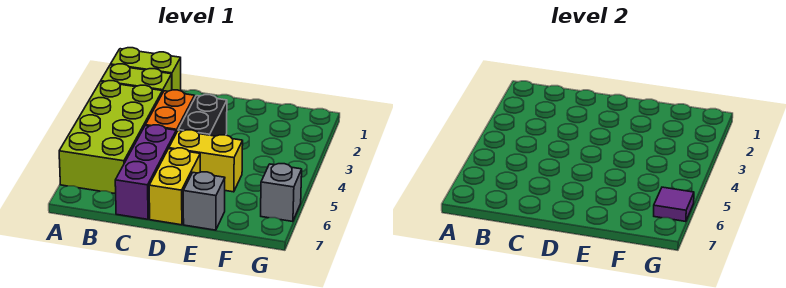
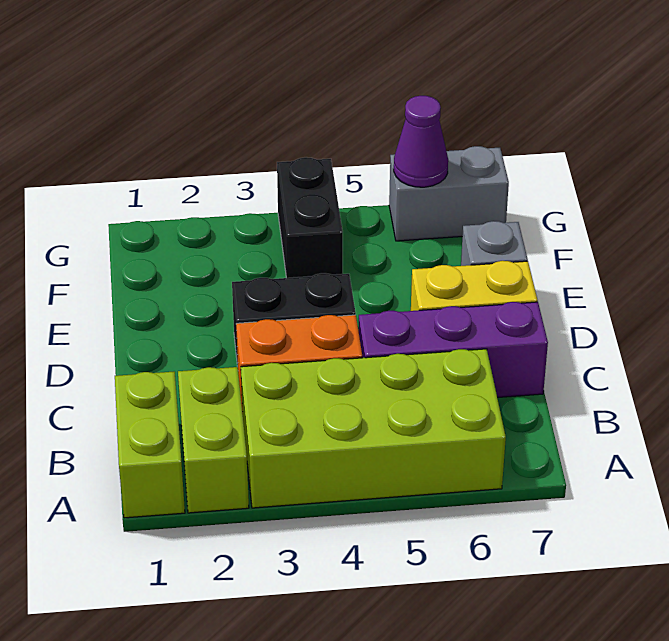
yellow 1x2 brick [169,130,243,192] -> none
none -> black 1x2 brick [277,157,343,278]
grey 1x1 brick [261,164,302,222] -> grey 1x2 brick [389,146,509,241]
purple 1x1 tile [654,187,694,222] -> purple 1x1 cone [394,96,448,187]

